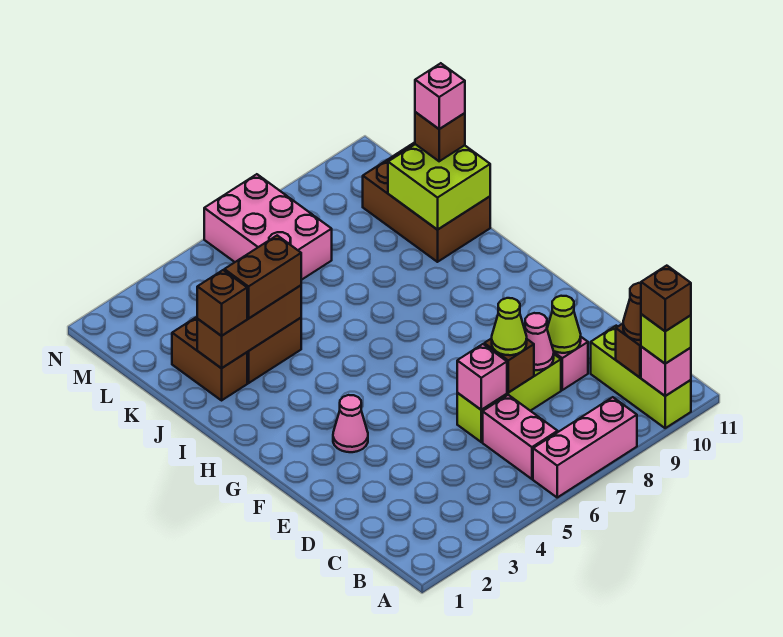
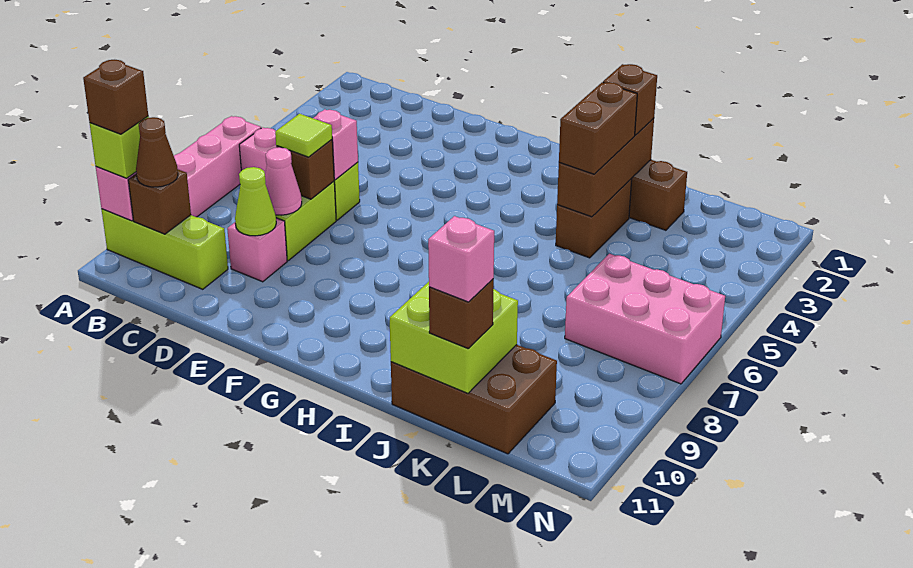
lime 1x1 cone [492,298,527,355] -> lime 1x1 tile [275,114,332,157]
pink 1x1 cone [333,395,368,452] -> none

